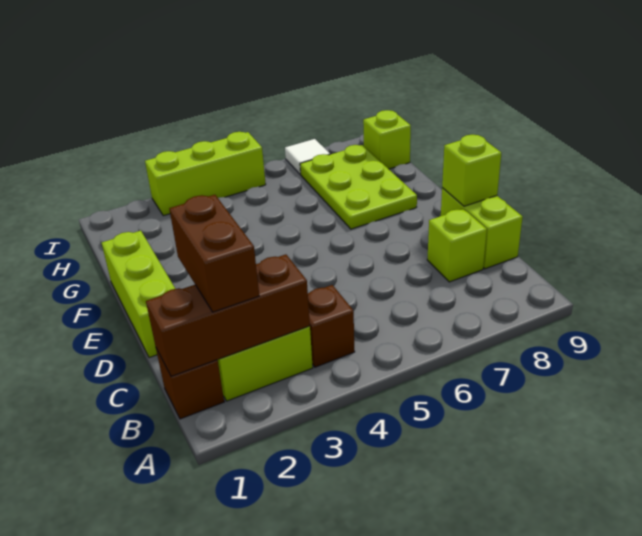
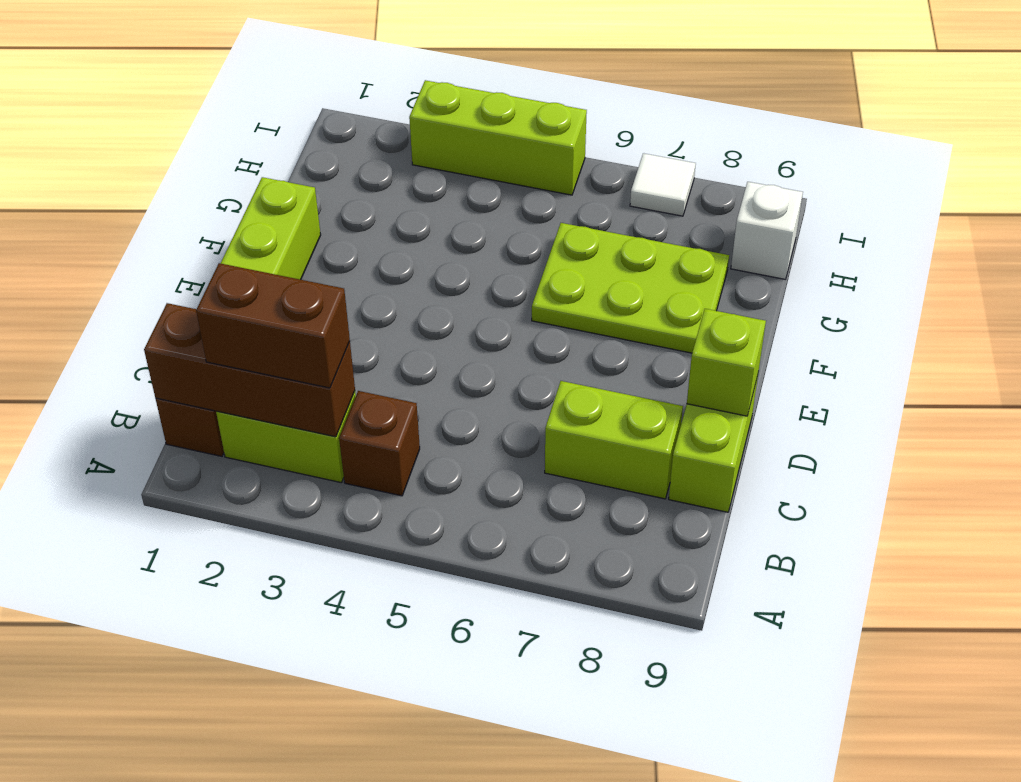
brown 1x2 brick [169,195,259,312] -> brown 1x2 brick turned to [196,263,350,388]
lime 1x1 brick [427,209,487,282] -> lime 1x2 brick [545,381,683,499]
lime 2x3 plate [300,145,417,229] -> lime 2x3 plate turned to [532,223,729,353]
lime 1x1 brick [363,110,411,169] -> white 1x1 brick [731,182,803,279]

